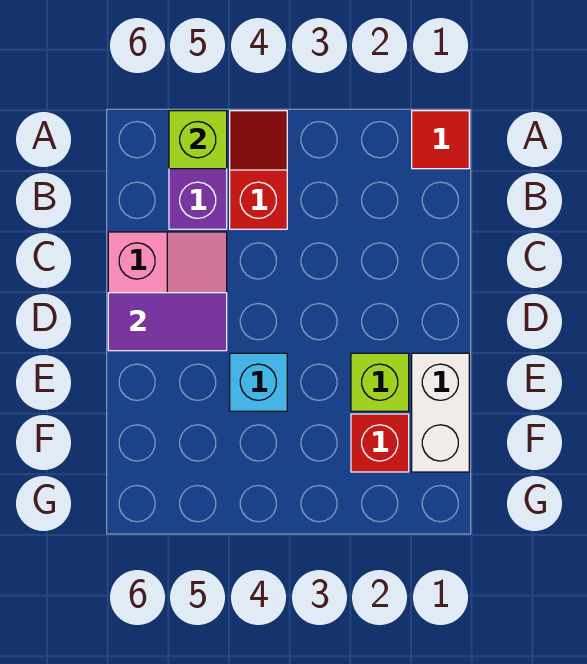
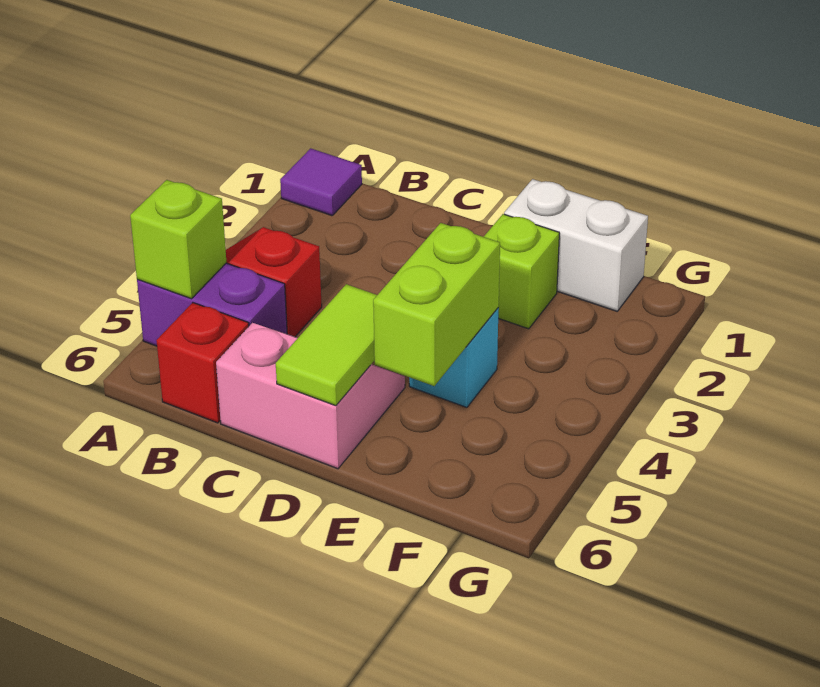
red 1x1 tile [412,111,469,169] -> purple 1x1 tile [280,148,362,216]
purple 1x2 tile [108,293,227,351] -> lime 1x2 tile [276,284,377,406]
none -> lime 1x2 brick [373,223,500,386]
red 1x1 brick [351,414,409,472] -> red 1x1 brick moved to [156,303,249,423]

